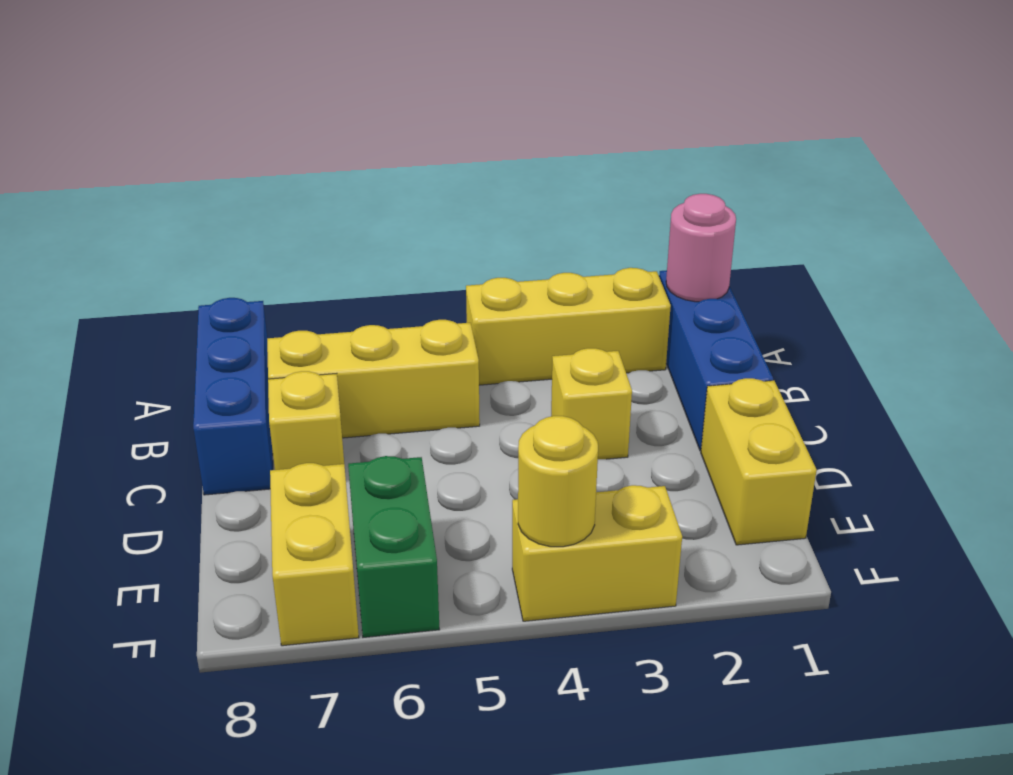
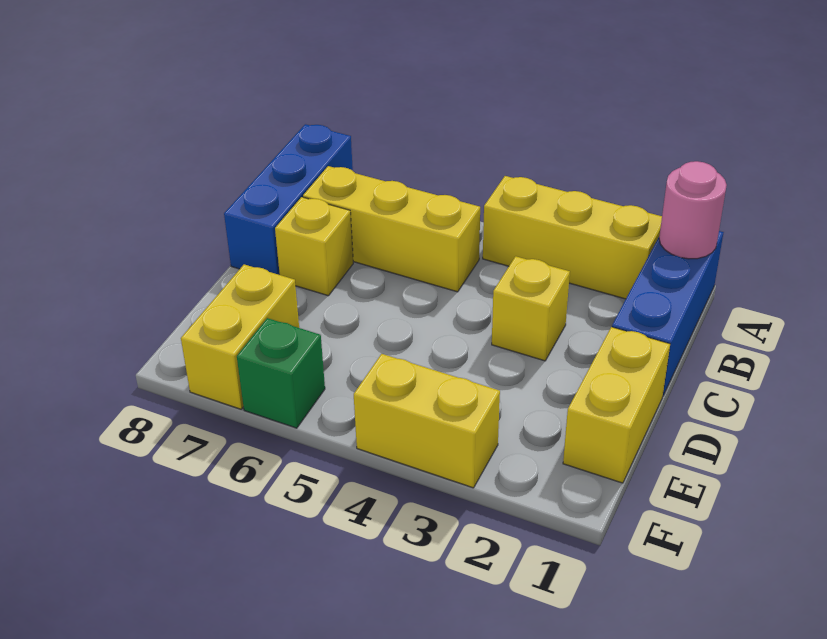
green 1x2 brick [348,456,440,637] -> green 1x1 brick [237,318,325,428]
yellow 1x1 round brick [518,416,598,547] -> none

